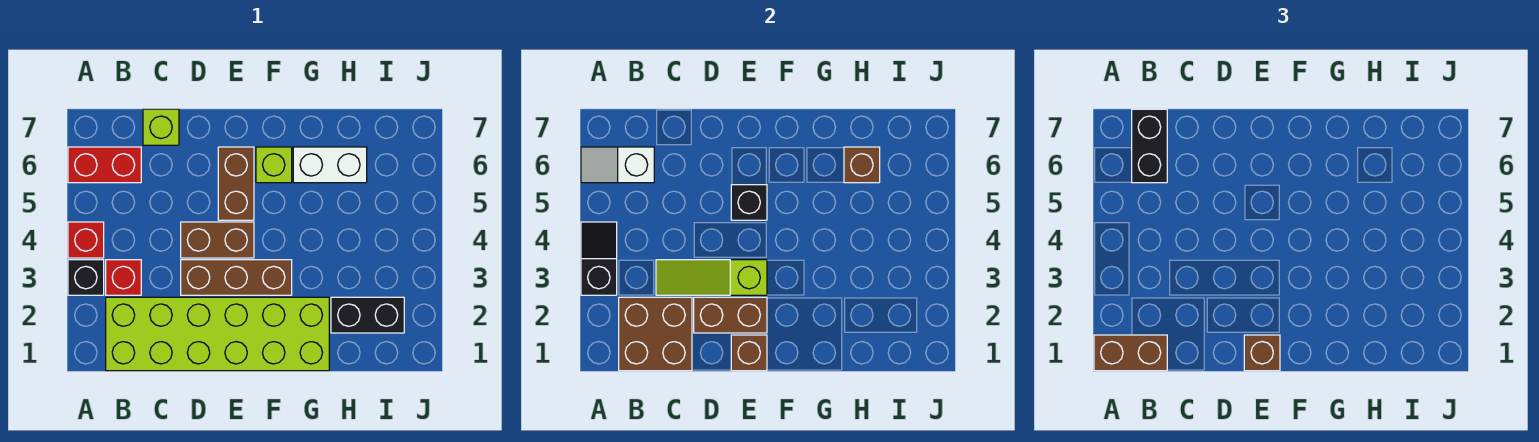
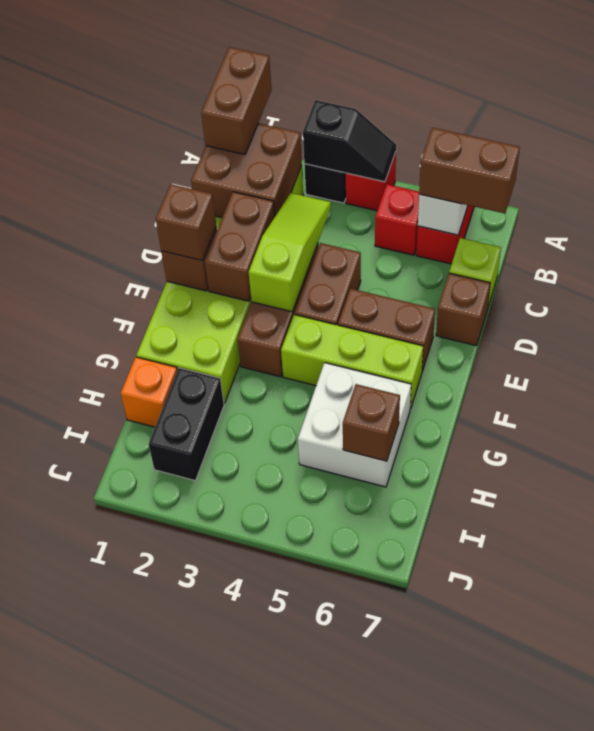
red 1x1 brick [106,260,141,295] -> red 1x1 brick moved to [375,184,420,255]
black 1x2 brick [1132,109,1167,183] -> brown 1x2 brick [419,128,520,213]
none -> brown 1x1 brick [436,273,490,346]
black 1x1 brick [731,185,767,220] -> none
lime 1x1 brick [256,147,292,183] -> lime 1x3 brick [281,315,423,409]
white 1x2 brick [293,147,367,183] -> white 2x2 brick [298,363,411,487]
none -> orange 1x1 brick [121,357,177,427]

